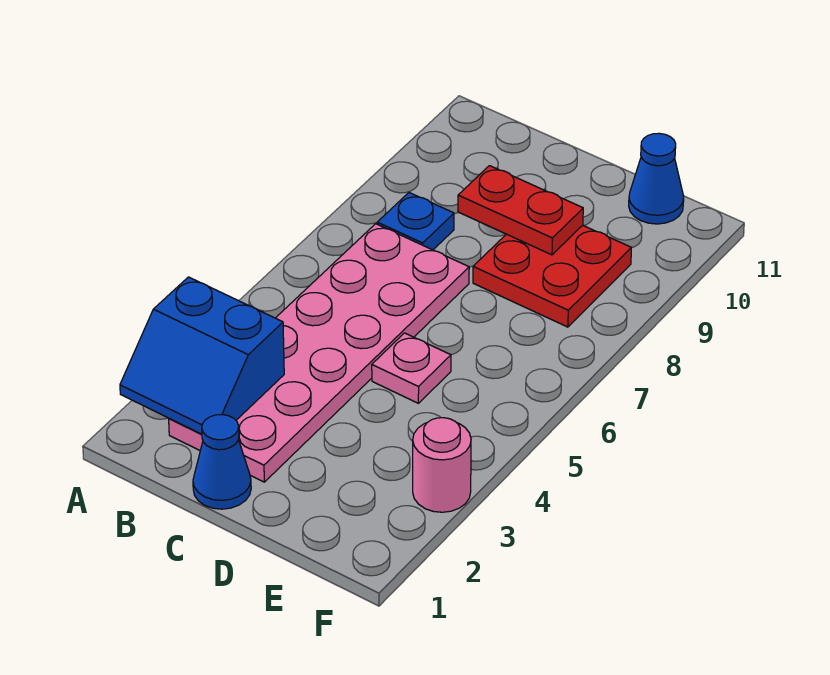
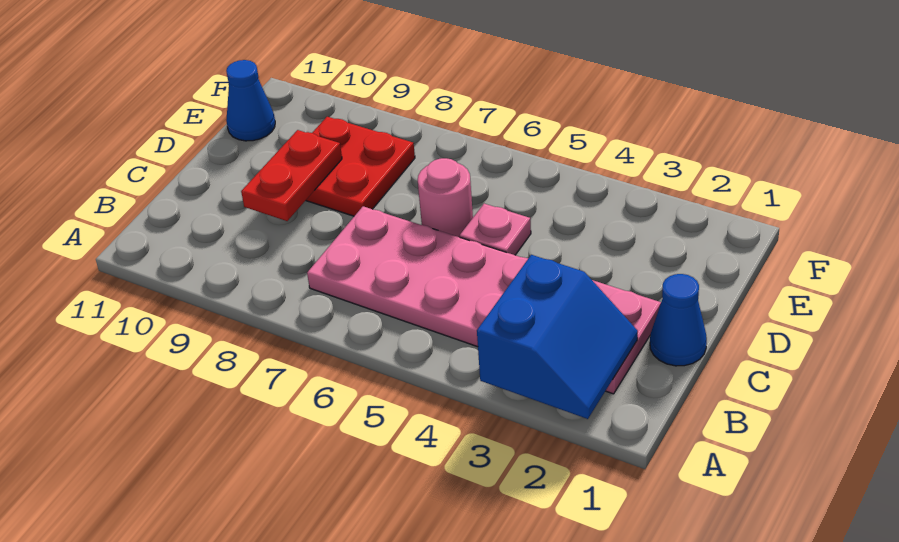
blue 1x1 plate [377,193,454,250] -> none
pink 1x1 round brick [413,418,471,512] -> pink 1x1 round brick moved to [418,158,473,237]

